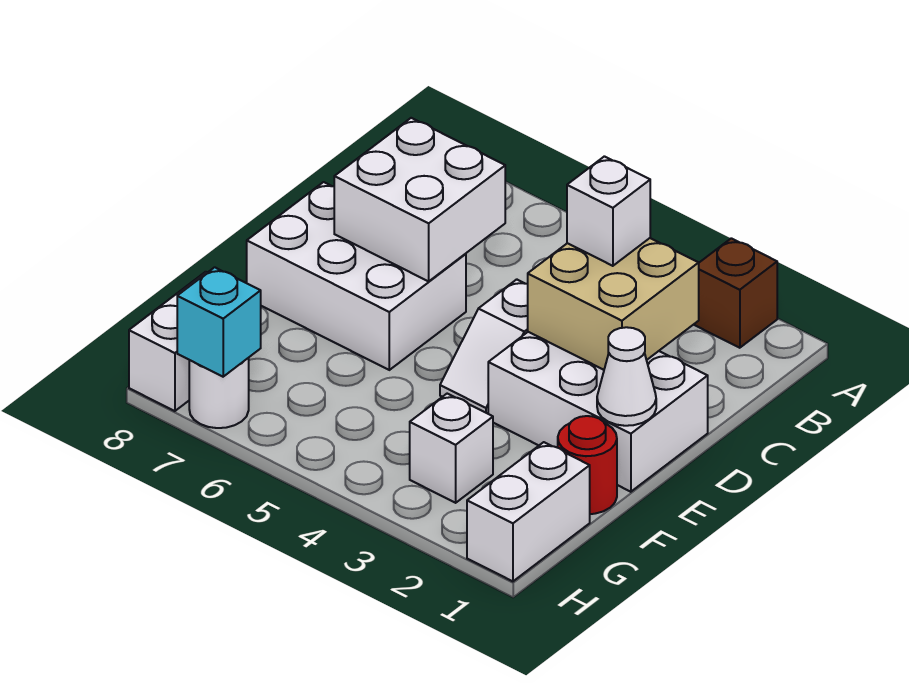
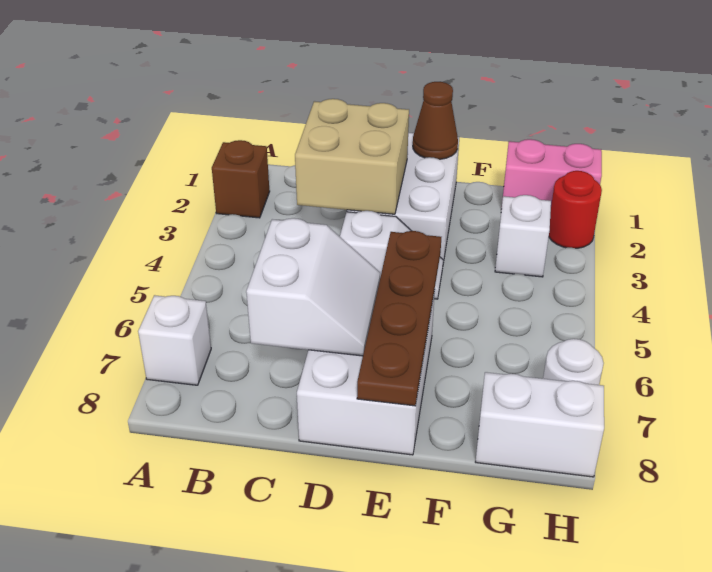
white 1x1 brick [567,156,650,266] -> white 1x1 brick moved to [138,295,211,385]
white 2x2 brick [334,118,505,281] -> white 2x2 slope [246,218,380,356]
white 1x1 cone [597,327,656,426] -> brown 1x1 cone [413,82,458,159]
none -> brown 1x4 plate [357,231,441,406]
red 1x1 round brick [558,416,617,514] -> red 1x1 round brick moved to [549,171,602,248]
white 1x2 brick [467,442,590,581] -> pink 1x2 brick [503,139,602,204]
cyan 1x1 brick [177,267,261,377] -> none

